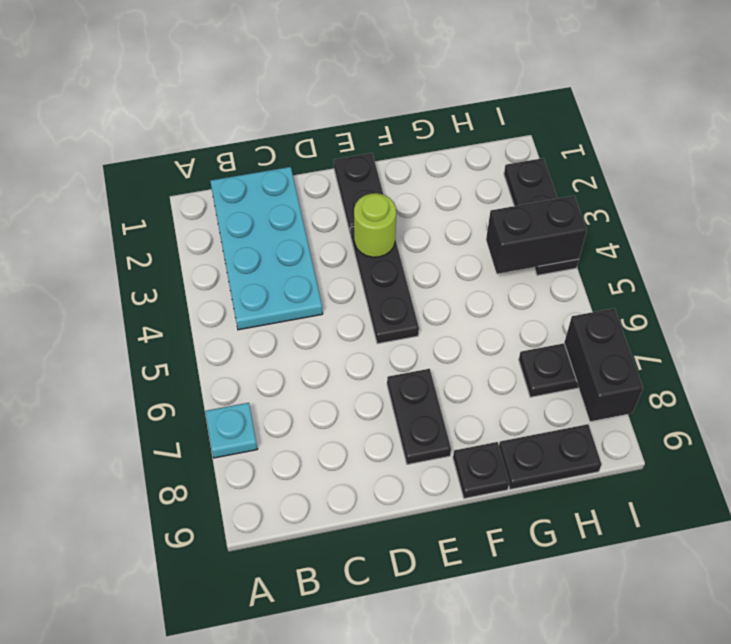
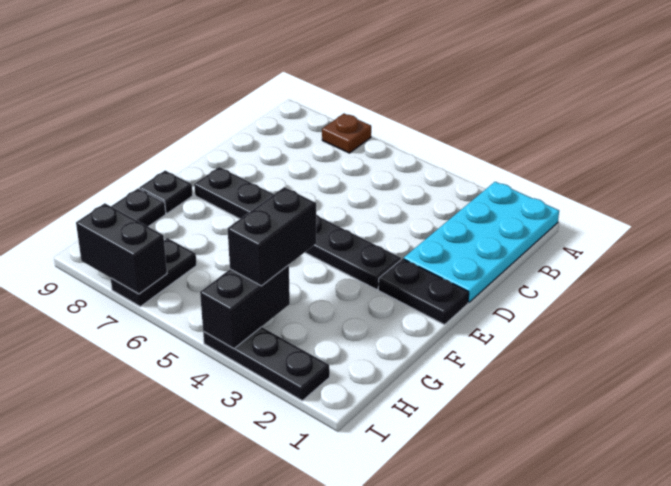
cyan 1x1 plate [205,403,257,458] -> brown 1x1 plate [322,114,371,153]
cyan 2x4 plate [210,167,323,330] -> cyan 2x4 plate turned to [404,182,559,303]
lime 1x1 round brick [354,193,396,257] -> none
none -> black 1x2 brick [228,187,317,286]

